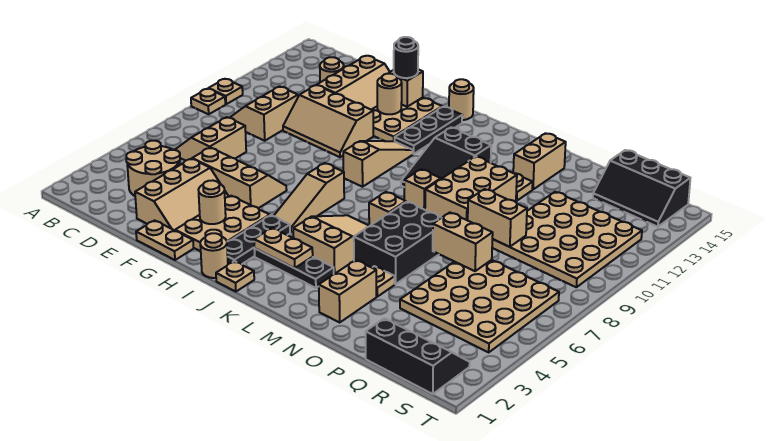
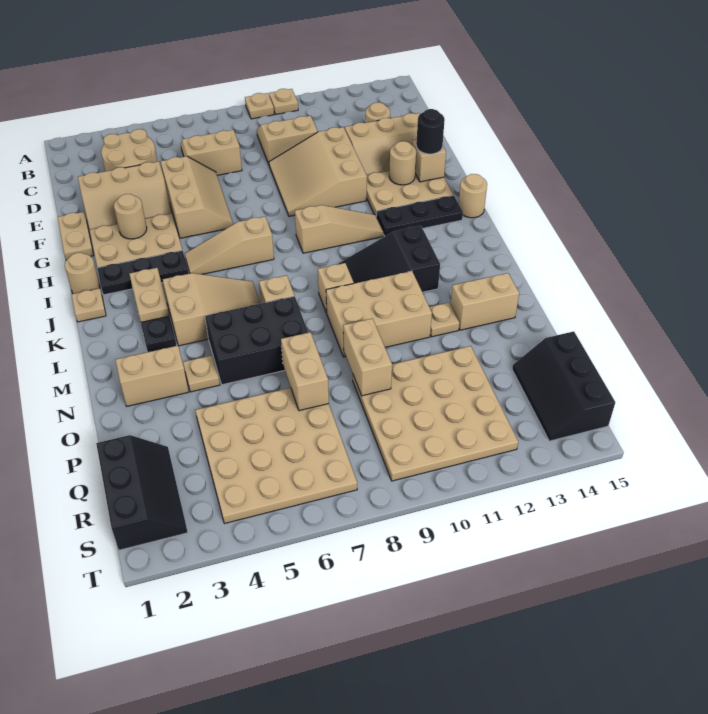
tan 2x3 slope [283,85,373,157] -> tan 3x3 slope [269,127,367,216]

